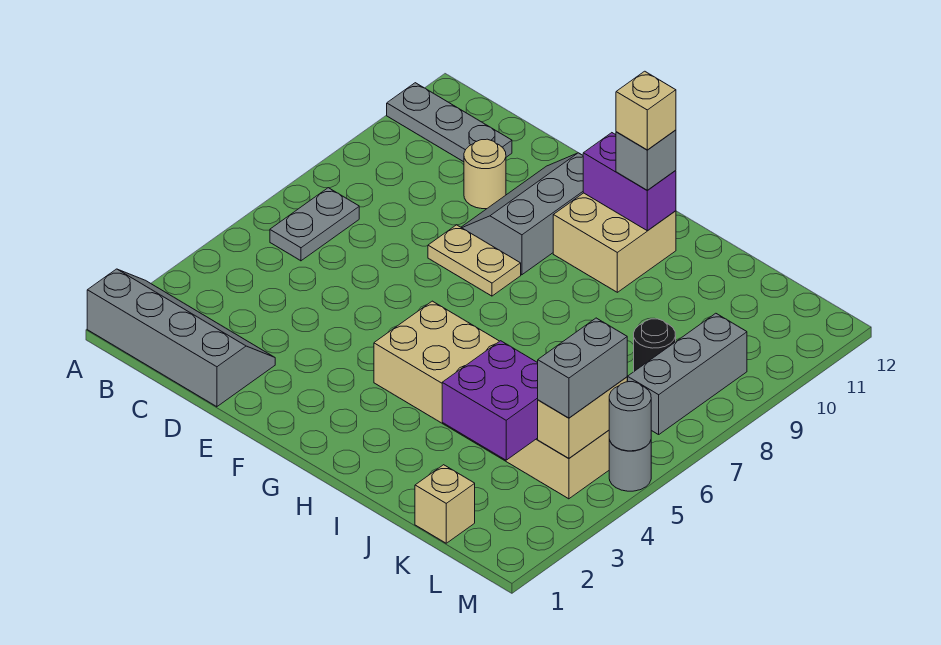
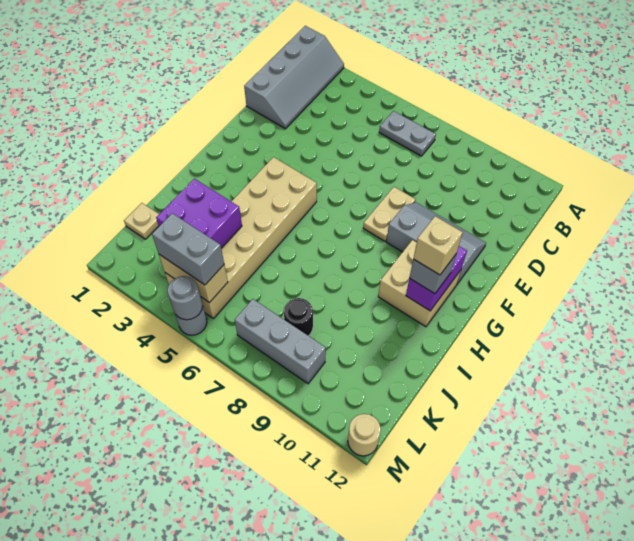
grey 1x3 plate [387,83,512,162] -> none
tan 1x1 round brick [464,139,506,209] -> tan 1x1 round brick moved to [348,414,381,456]
tan 1x1 brick [415,465,475,543] -> tan 1x1 plate [124,203,159,239]

